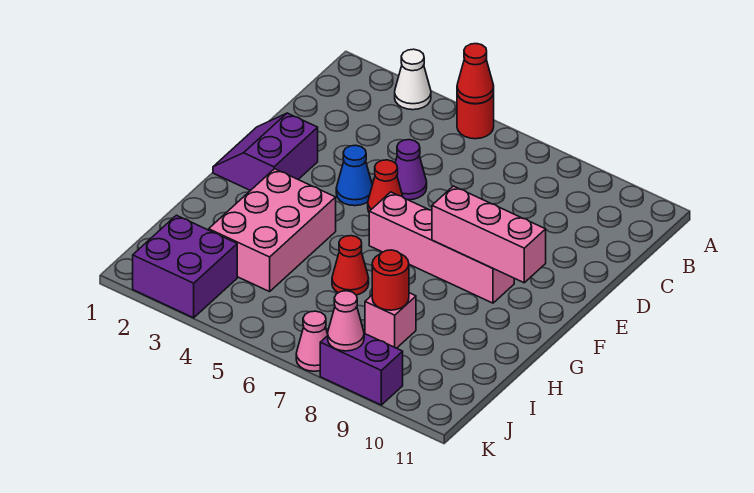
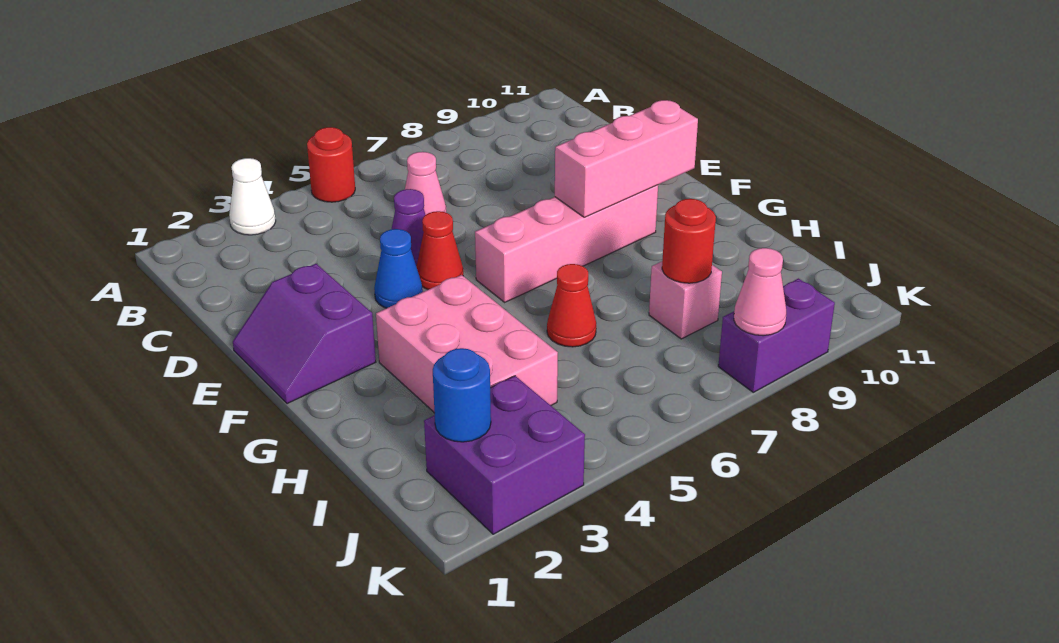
red 1x1 cone [457,44,494,104] -> none
none -> blue 1x1 round brick [433,348,491,442]
pink 1x1 cone [296,311,328,371] -> pink 1x1 cone moved to [405,152,446,215]

